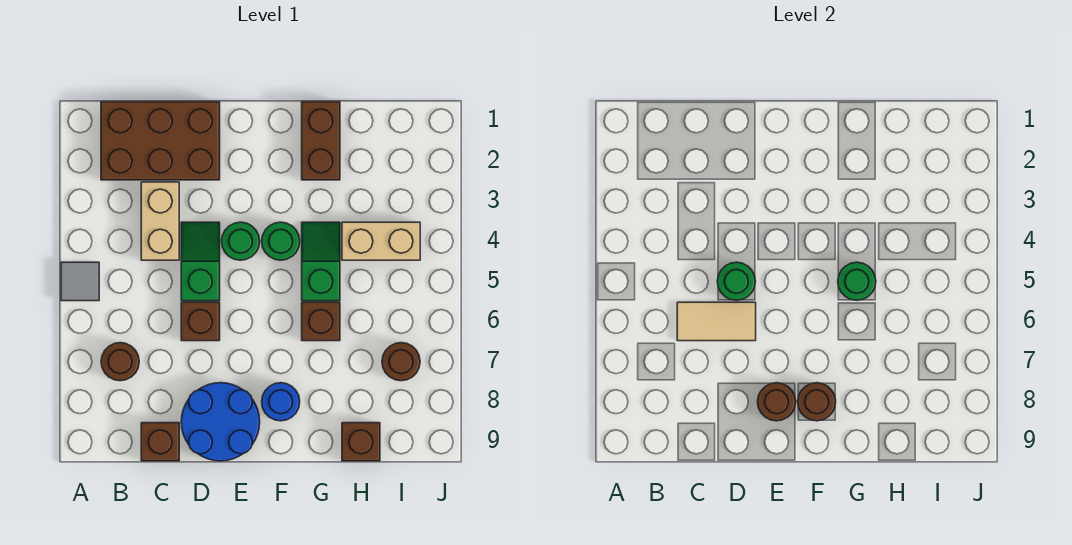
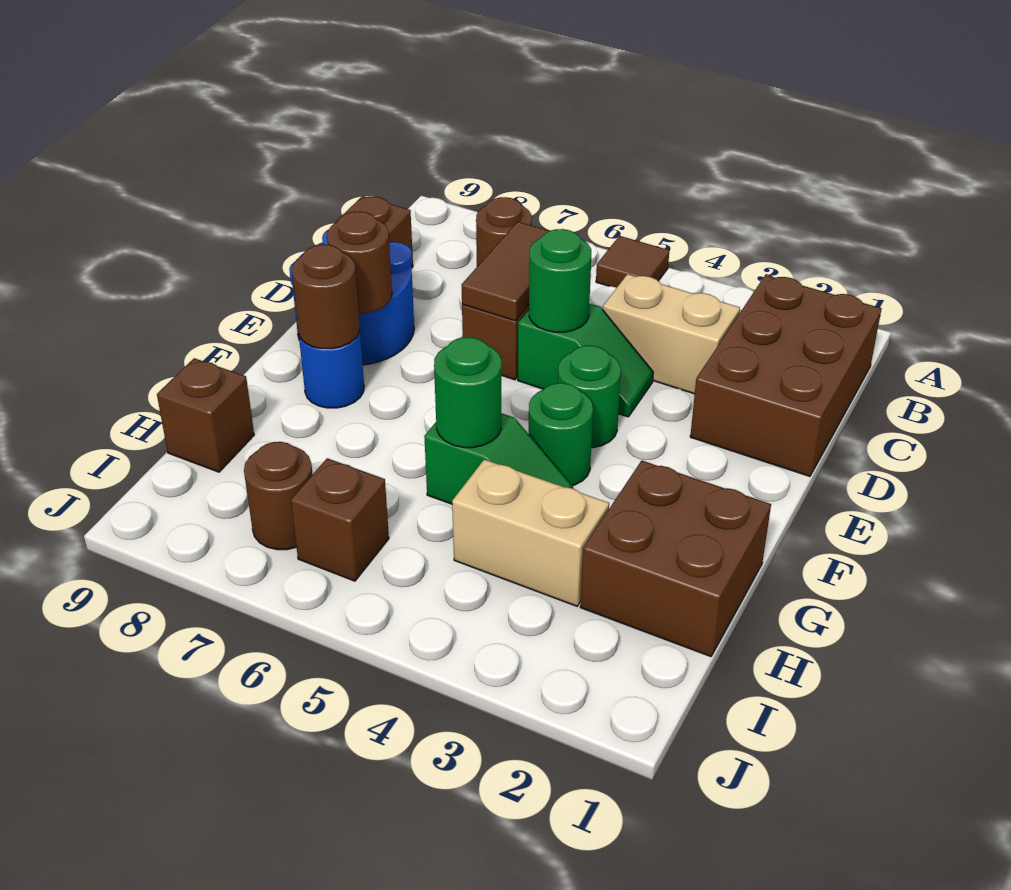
grey 1x1 tile [61,262,99,301] -> brown 1x1 tile [596,236,669,288]
tan 1x2 tile [677,302,756,341] -> brown 1x2 tile [462,222,549,321]
brown 1x2 brick [302,102,340,180] -> brown 2x2 brick [580,461,771,657]
brown 1x1 brick [302,302,340,341] -> brown 1x1 brick moved to [291,458,389,581]
tan 1x2 brick [342,222,420,260] -> tan 1x2 brick turned to [452,459,609,606]

